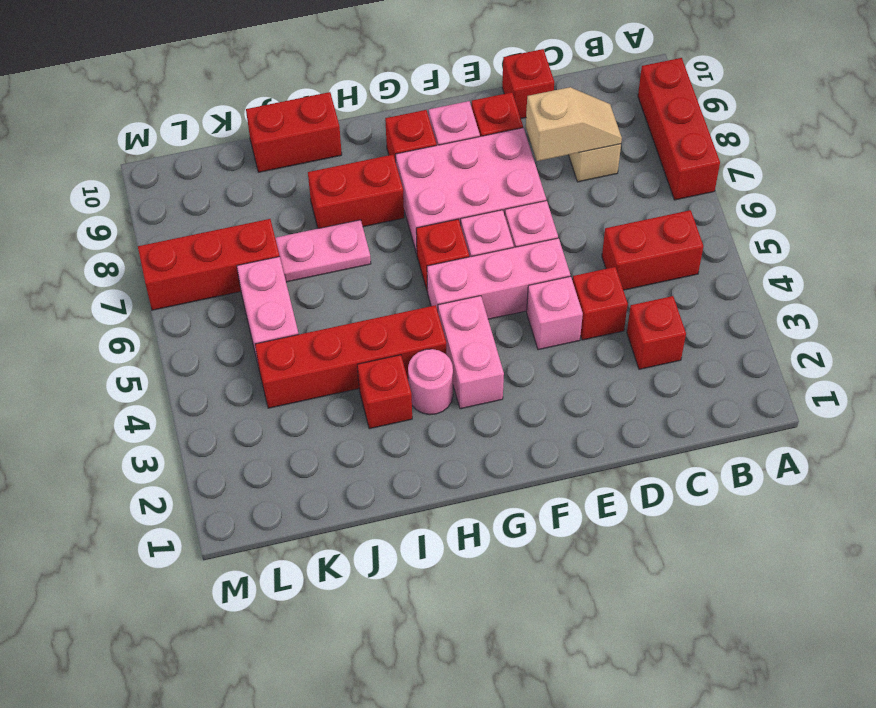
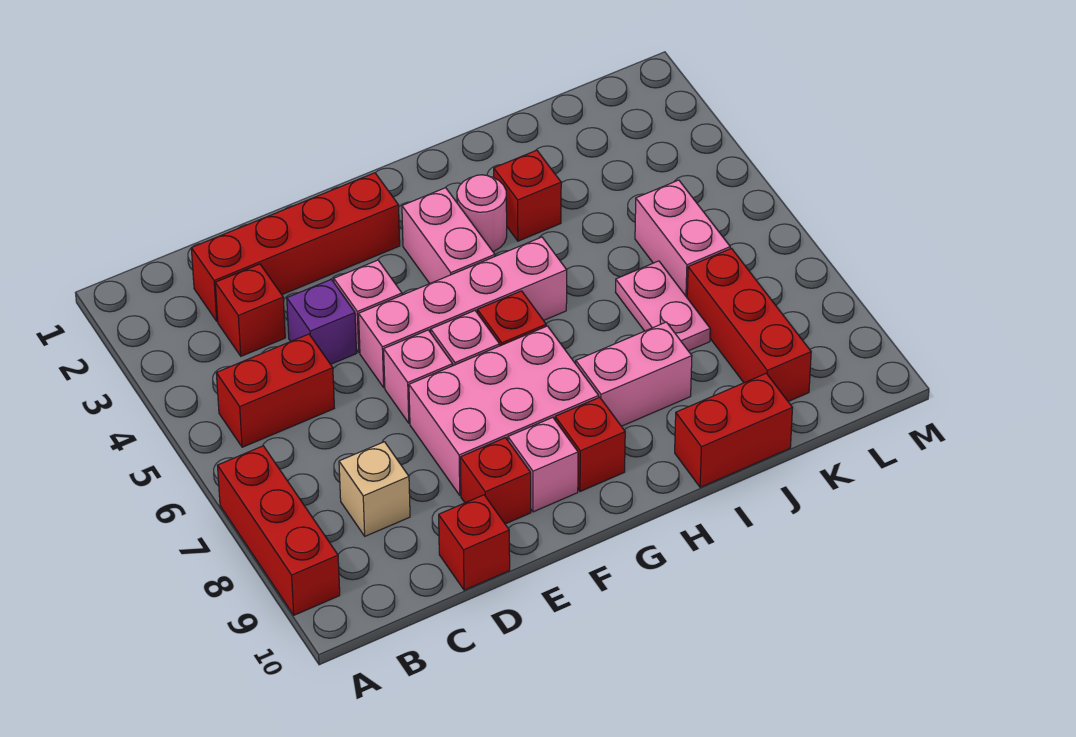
tan 1x2 slope [526,87,622,161] -> none
red 1x1 brick [573,267,628,340] -> purple 1x1 brick [287,279,357,364]
pink 1x3 brick [427,238,570,319] -> pink 1x4 brick [359,237,567,388]
red 1x4 brick [255,305,447,408] -> red 1x4 brick moved to [191,173,400,321]
red 1x2 brick [308,155,404,229] -> pink 1x2 brick [576,322,692,426]
pink 1x2 plate [275,220,371,282] -> pink 1x2 plate turned to [616,261,710,351]
red 1x3 brick [138,219,280,310] -> red 1x3 brick turned to [687,248,811,401]

